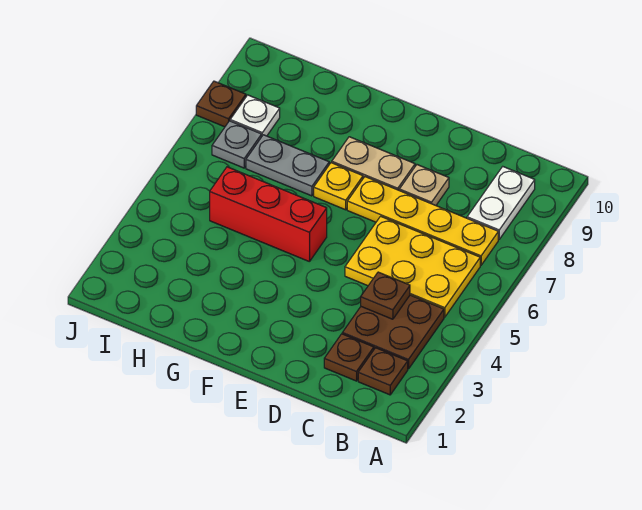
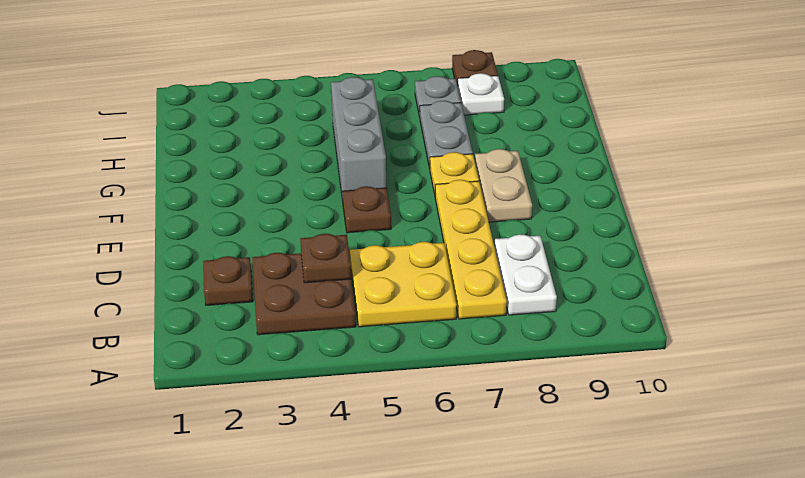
brown 1x1 plate [358,348,408,395] -> brown 1x1 plate moved to [342,186,391,233]
yellow 2x3 plate [345,216,480,317] -> yellow 2x2 plate [350,242,456,327]
white 1x2 plate [467,167,535,239] -> white 1x2 plate turned to [495,234,557,315]
tan 1x1 plate [399,165,449,205] -> none
red 1x3 brick [210,167,327,262] -> grey 1x3 brick [331,77,387,201]

